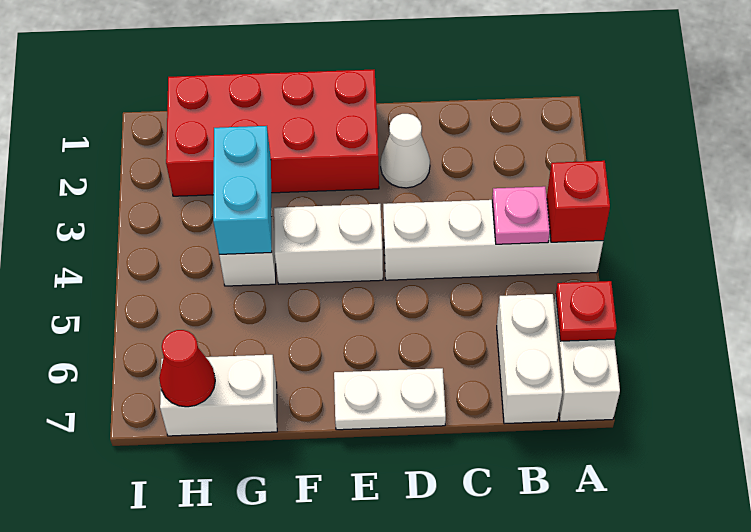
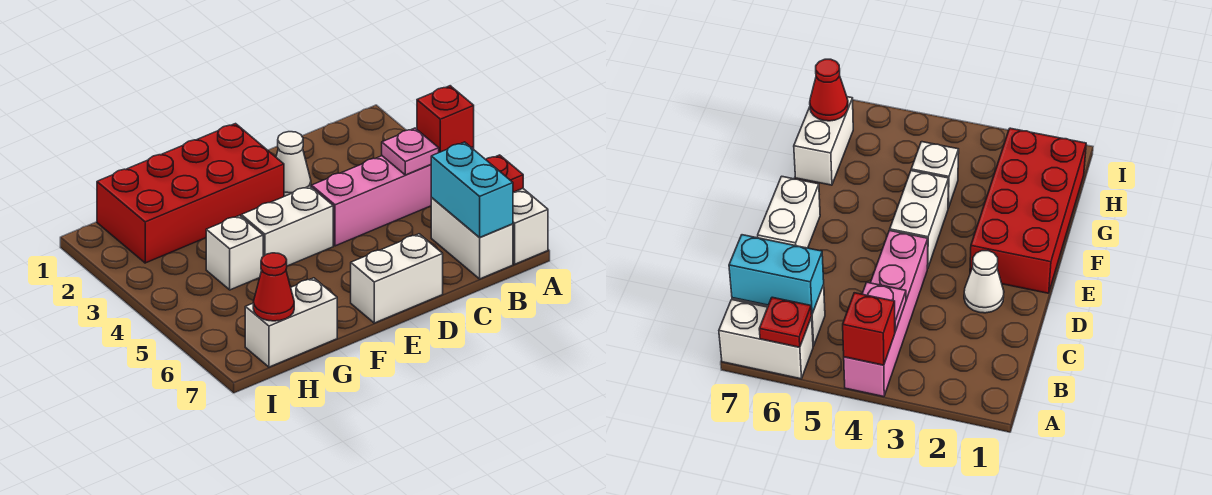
white 1x4 brick [383,200,603,280] -> pink 1x4 brick [312,147,474,246]
white 1x2 plate [334,368,446,430] -> white 1x2 brick [351,234,443,323]
cyan 1x2 brick [213,126,272,254] -> cyan 1x2 brick moved to [431,142,513,238]

